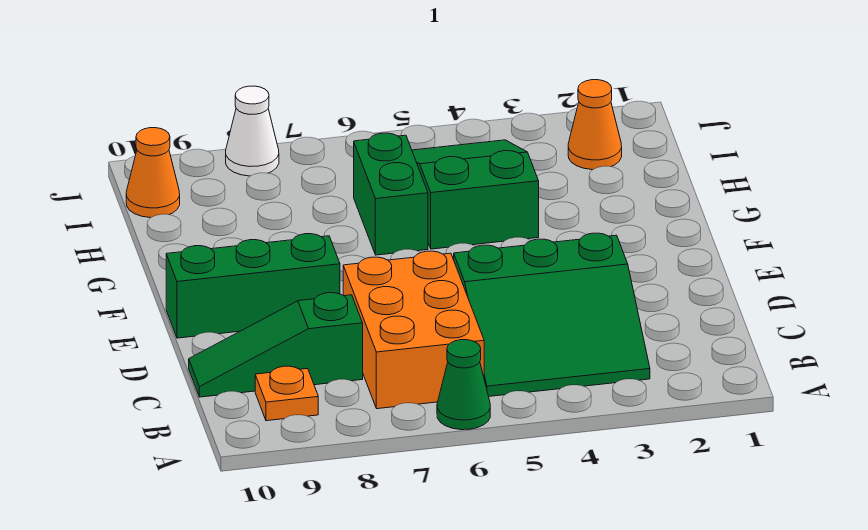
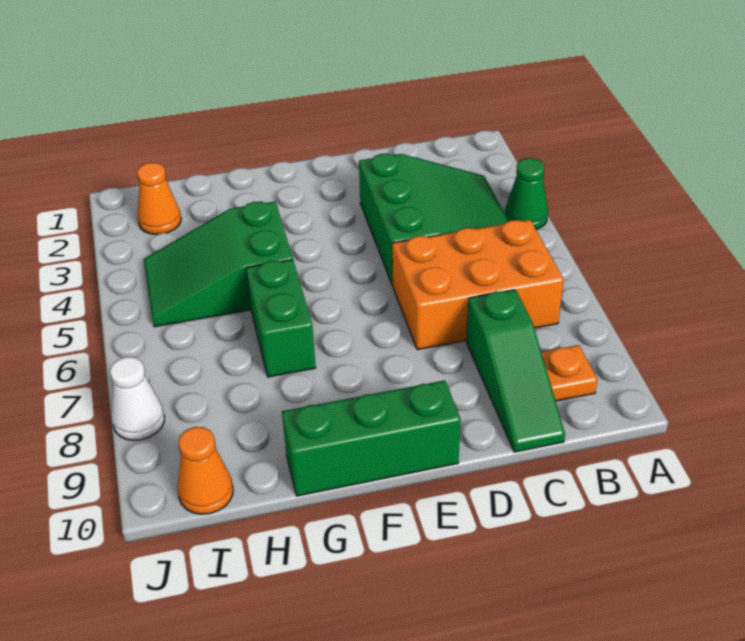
green 1x1 cone [437,340,490,430] -> green 1x1 cone moved to [505,158,548,229]
green 1x3 brick [166,234,340,338] -> green 1x3 brick turned to [282,380,461,496]
green 1x2 brick [354,133,428,255] -> green 1x2 brick turned to [246,260,316,377]

